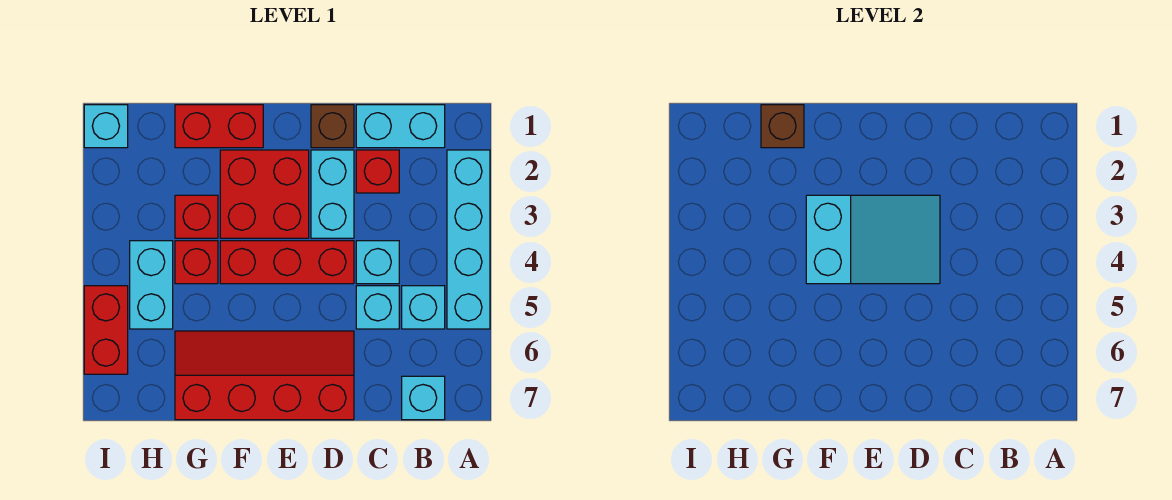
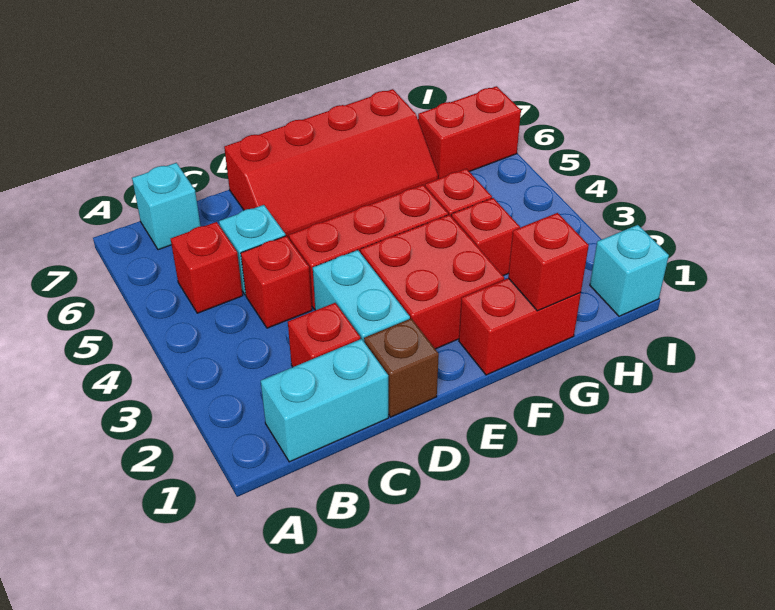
cyan 1x4 brick [447,150,490,329] -> none
cyan 1x1 brick [402,286,445,329] -> red 1x1 brick [171,222,243,313]
cyan 1x1 brick [356,241,399,284] -> red 1x1 brick [241,236,312,328]
cyan 2x3 slope [806,195,940,284] -> none
brown 1x1 brick [761,105,804,148] -> red 1x1 brick [508,213,589,311]
cyan 1x2 brick [130,241,173,329] -> none
red 1x2 brick [84,286,128,374] -> red 1x2 brick turned to [418,86,521,179]

